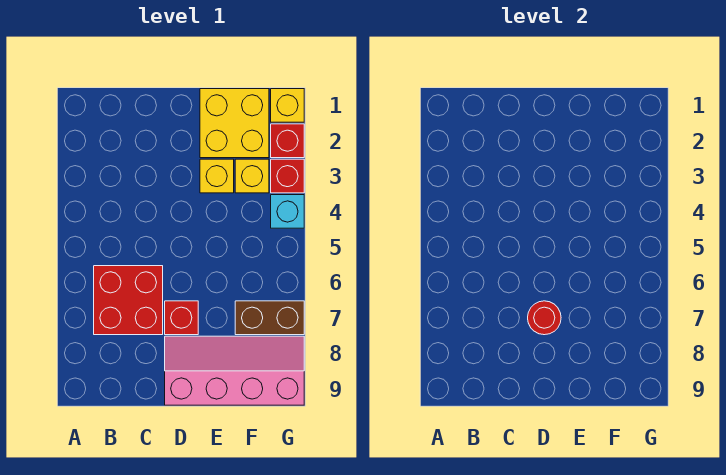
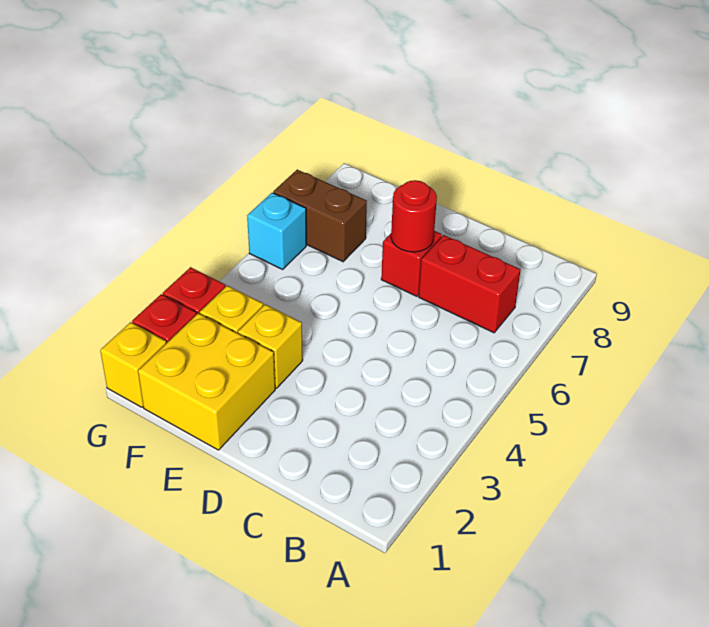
red 2x2 brick [94,266,163,335] -> red 1x2 brick [419,235,520,333]
pink 2x4 slope [165,336,304,405] -> none
cyan 1x1 brick [271,195,304,228] -> cyan 1x1 brick moved to [247,193,306,269]

